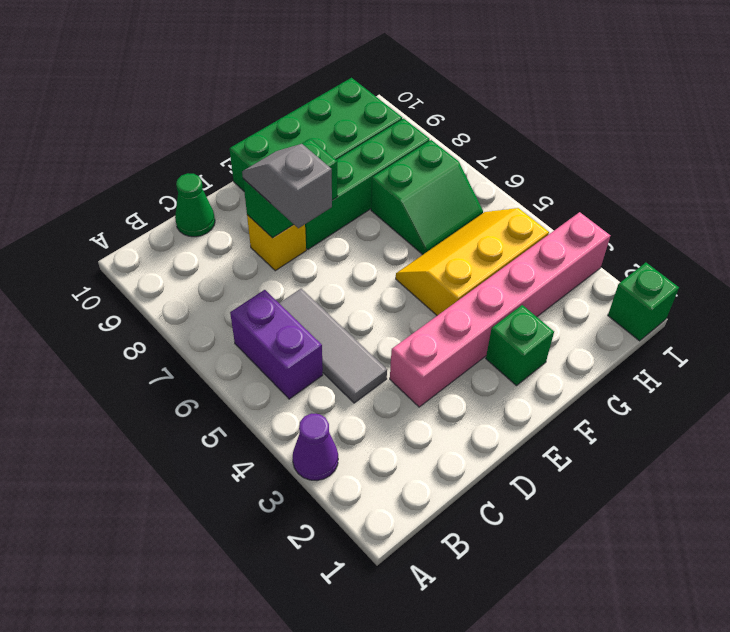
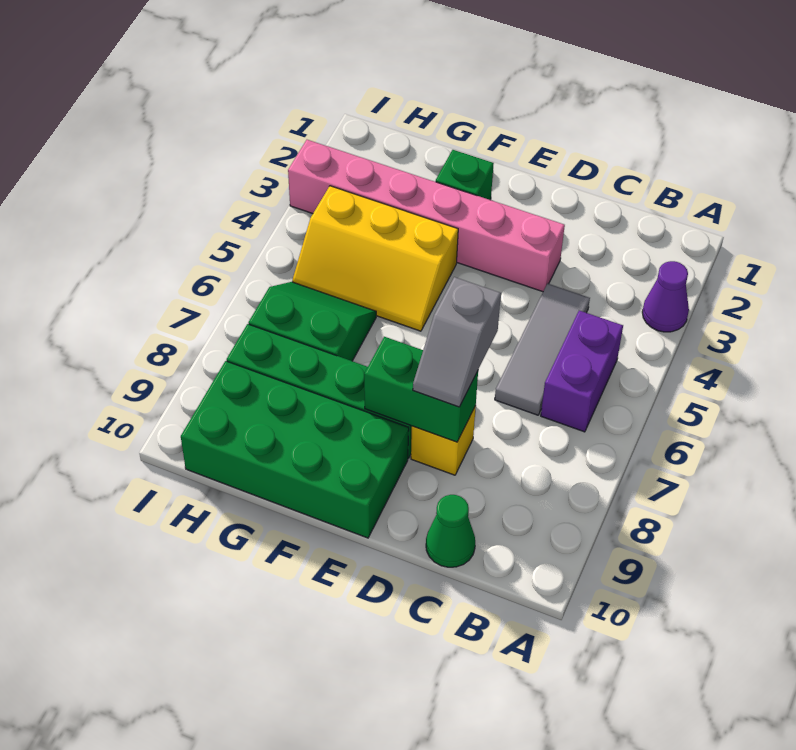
green 1x1 brick [608,263,679,341] -> none

